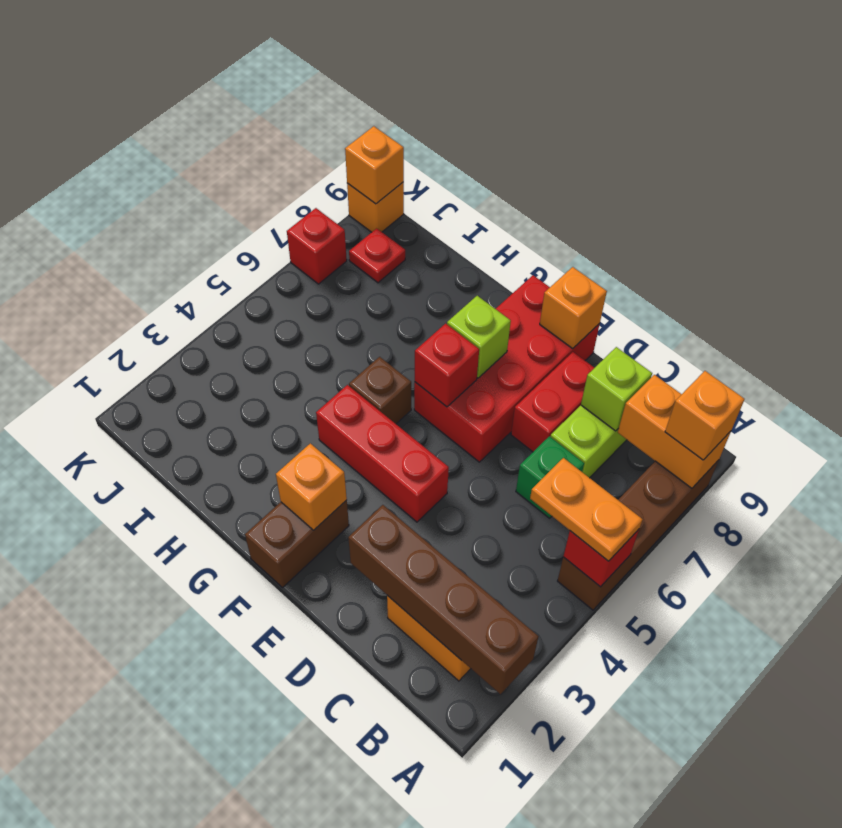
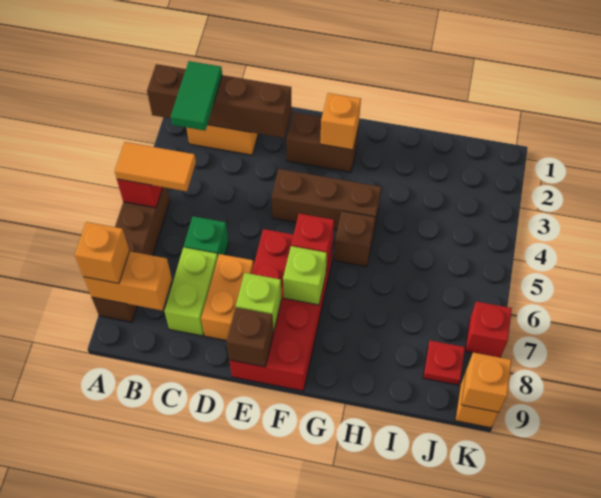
orange 1x2 plate [530,458,643,561] -> orange 1x2 tile [114,142,196,191]
none -> green 1x2 tile [171,61,222,131]
lime 1x1 brick [581,347,652,431] -> lime 1x1 brick moved to [236,273,282,332]
red 1x2 brick [511,352,594,452] -> orange 1x2 brick [201,254,254,340]
red 1x3 brick [316,385,449,522] -> brown 1x3 brick [271,169,381,230]
orange 1x1 brick [540,267,607,348] -> brown 1x1 brick [227,308,273,367]
brown 1x2 brick [245,500,349,587] -> brown 1x2 brick turned to [286,112,359,172]

